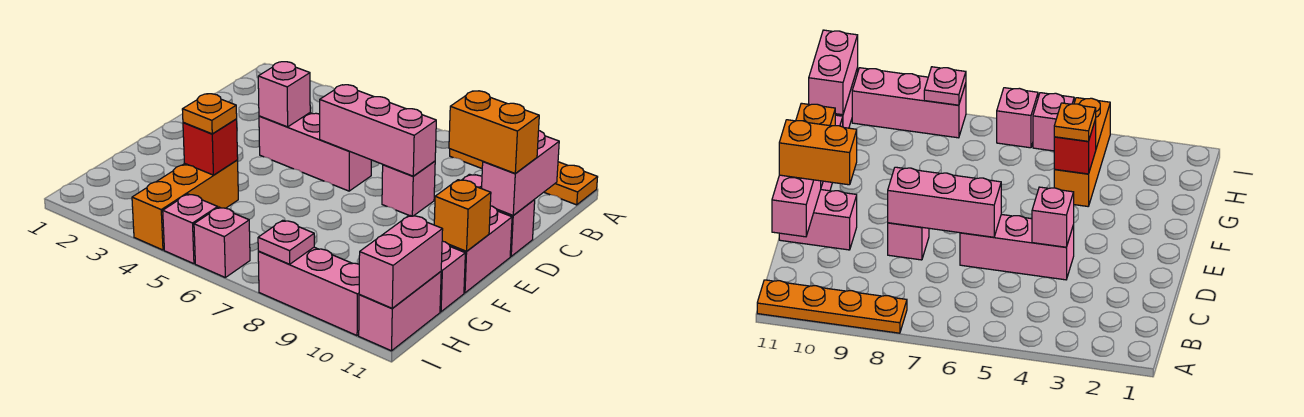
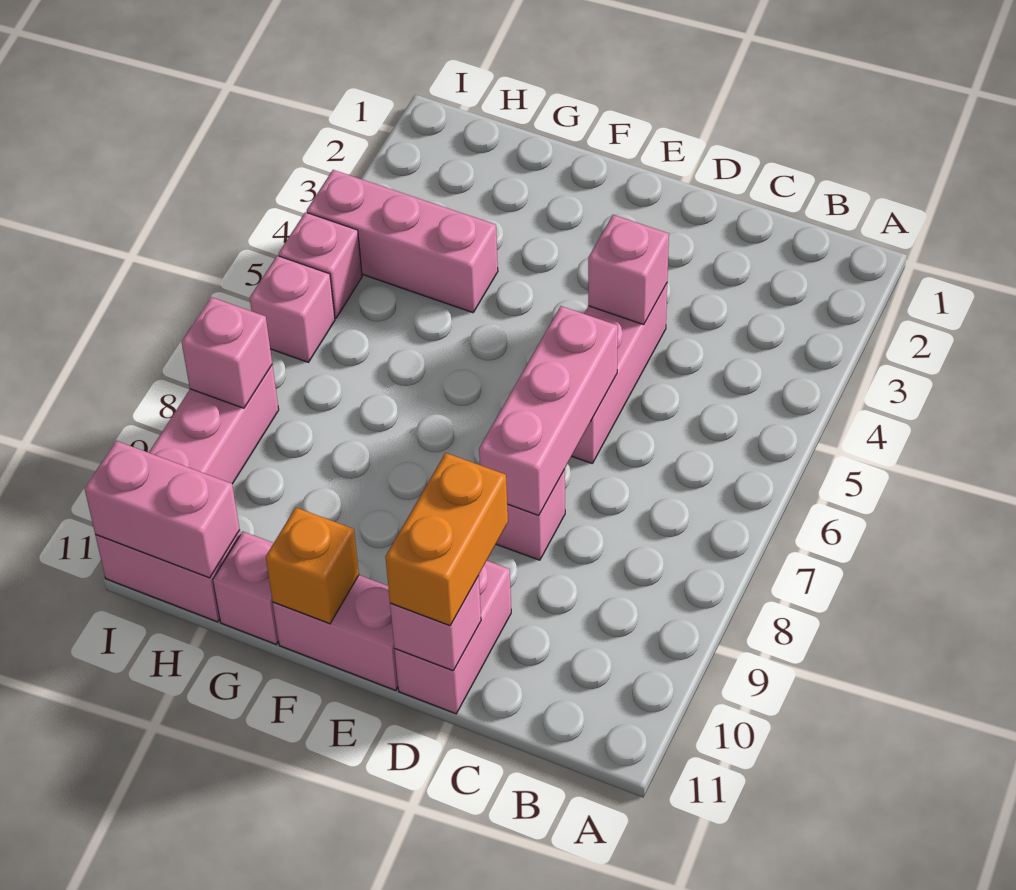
orange 1x4 plate [450,149,598,205] -> none
pink 1x2 brick [482,131,559,215] -> pink 1x1 brick [390,576,481,671]
orange 1x3 brick [132,160,238,250] -> pink 1x3 brick [307,170,498,313]
red 1x1 brick [183,119,238,175] -> none
orange 1x1 plate [182,94,237,134] -> none
pink 1x1 plate [258,220,314,264] -> pink 1x1 brick [182,297,272,408]

